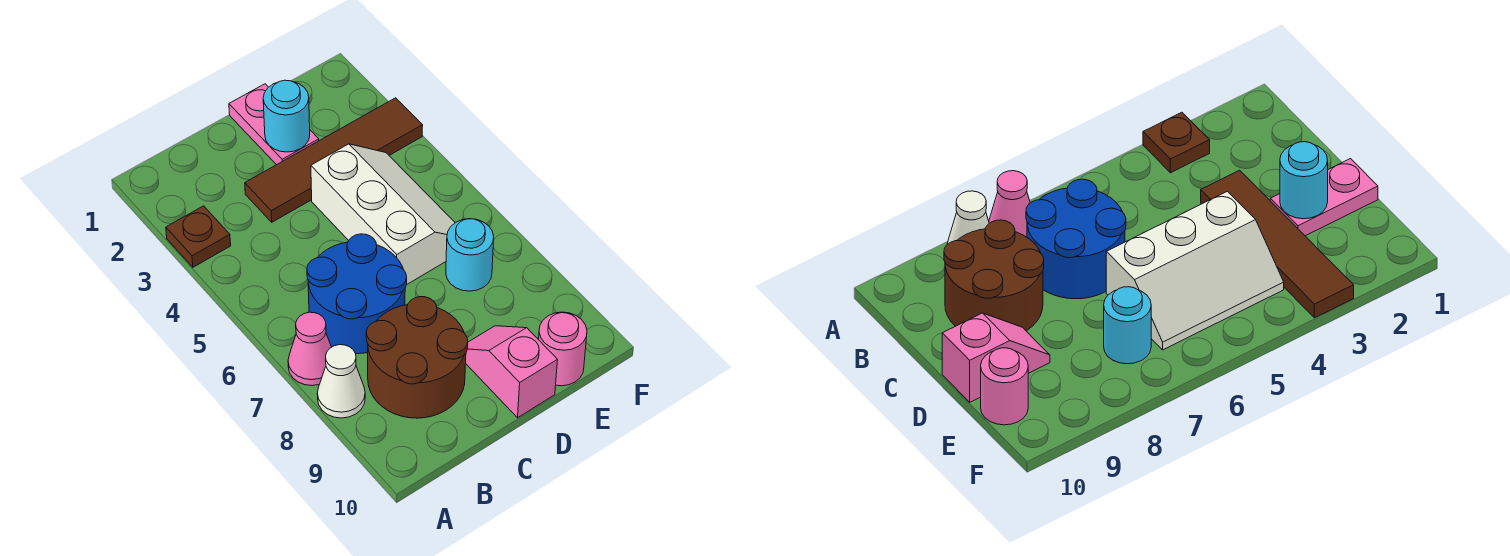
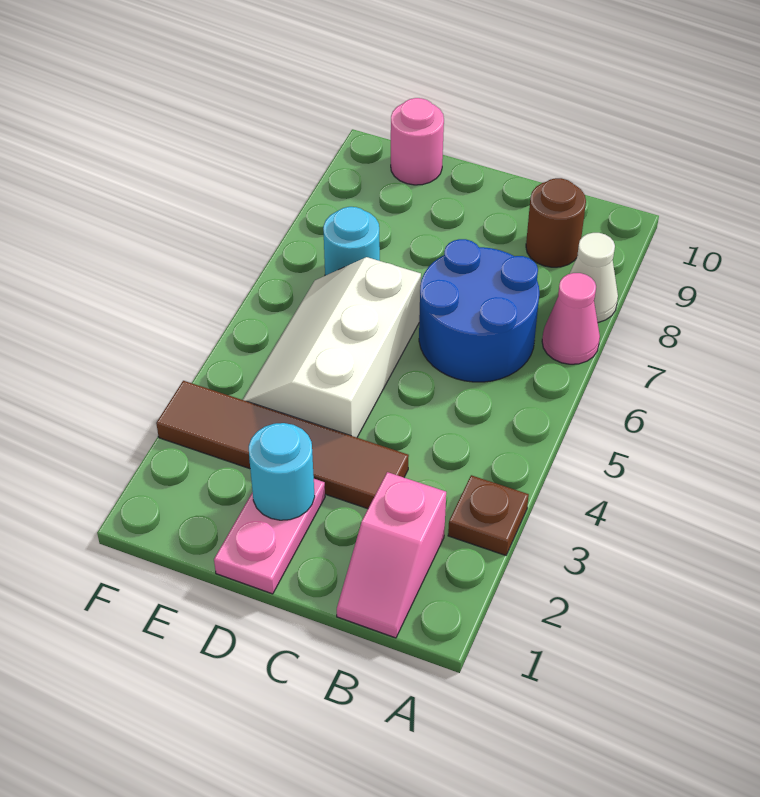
brown 2x2 round brick [366,297,468,418] -> brown 1x1 round brick [526,178,586,267]
pink 1x2 slope [466,326,557,418] -> pink 1x2 slope moved to [337,472,446,638]

